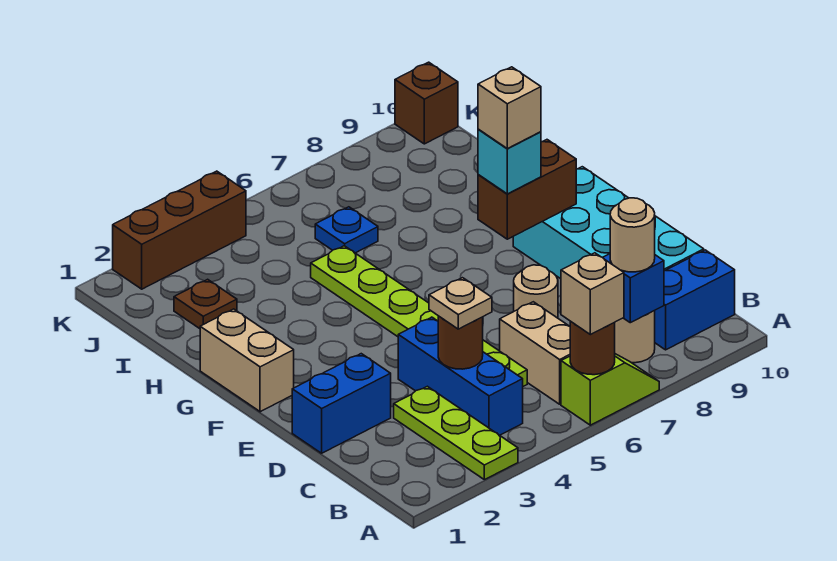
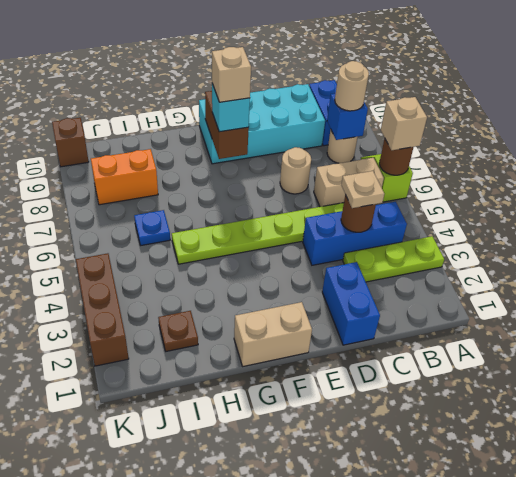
none -> orange 1x2 brick [91,149,158,205]

